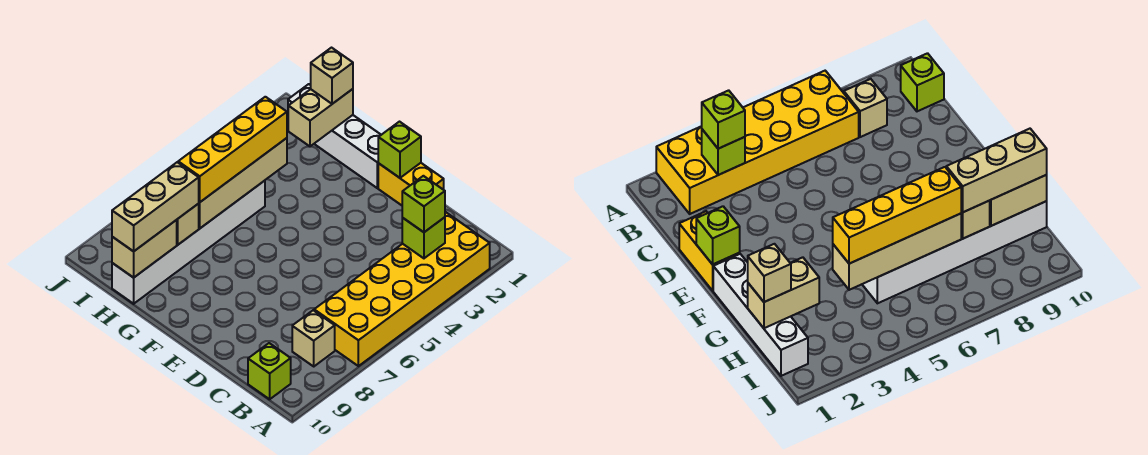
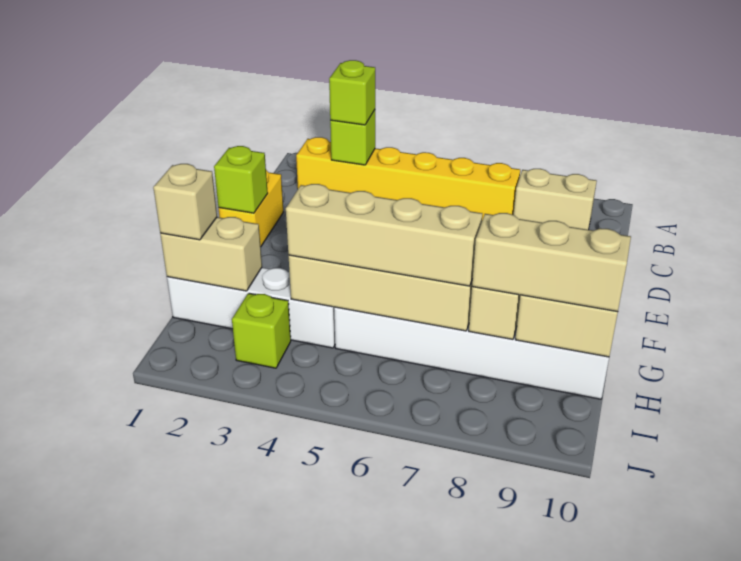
yellow 2x6 brick [314,212,490,366] -> yellow 1x6 brick [296,137,520,220]
tan 1x1 brick [292,310,335,366] -> tan 1x2 brick [514,169,597,230]
lime 1x1 brick [248,343,291,399] -> lime 1x1 brick moved to [232,293,291,368]
white 1x4 brick [288,84,381,188] -> white 1x4 brick turned to [167,267,335,348]
yellow 1x4 brick [178,97,287,202] -> tan 1x4 brick [286,184,482,286]

